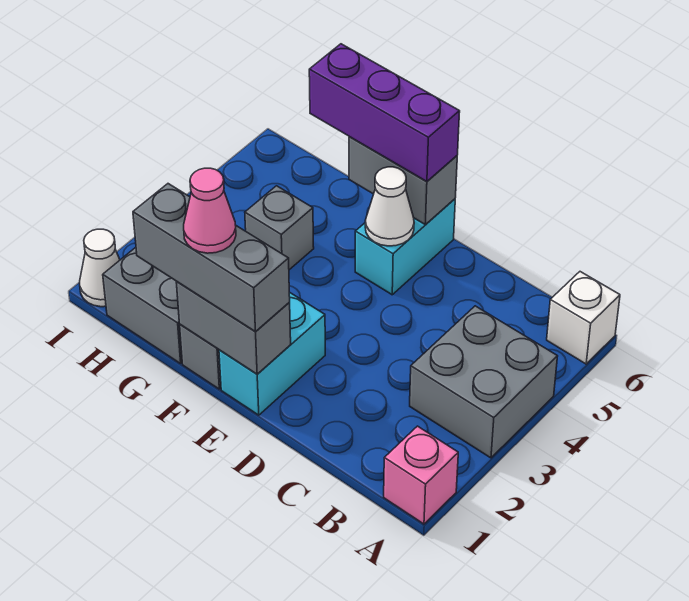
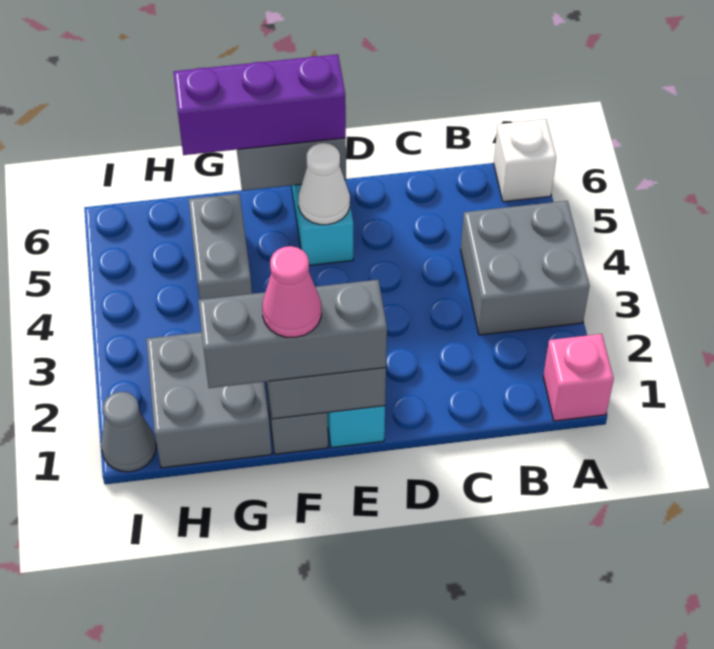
grey 1x1 brick [245,186,314,270] -> grey 1x2 brick [189,194,252,300]
white 1x1 cone [80,229,120,307] -> grey 1x1 cone [101,392,156,472]

